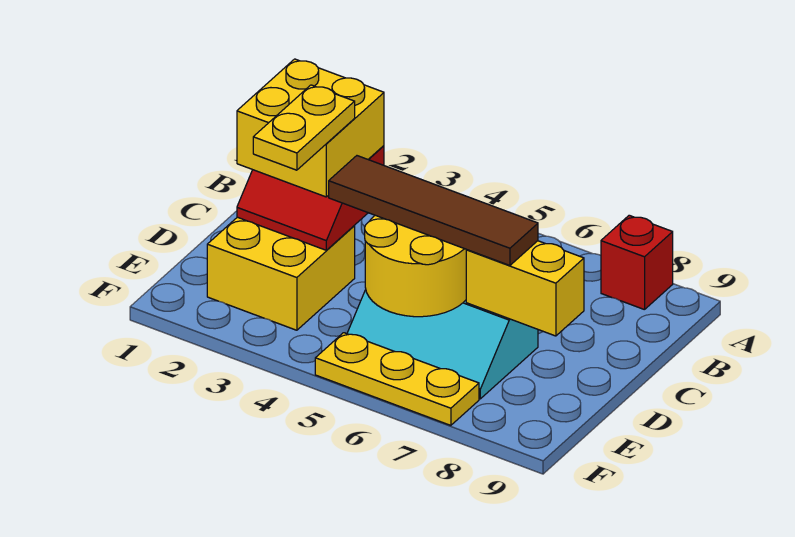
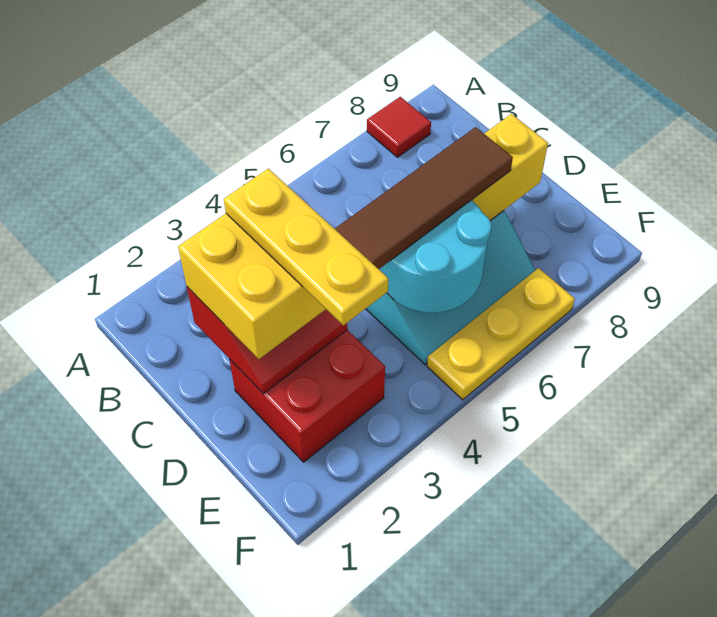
red 1x1 brick [601,215,673,310] -> red 1x1 tile [367,97,431,157]
yellow 2x2 brick [207,217,355,330] -> red 2x2 brick [229,330,385,462]
yellow 1x2 plate [253,85,355,170] -> yellow 1x3 plate [224,168,388,325]
yellow 2x2 round brick [365,215,466,317] -> cyan 2x2 round brick [379,200,491,313]

